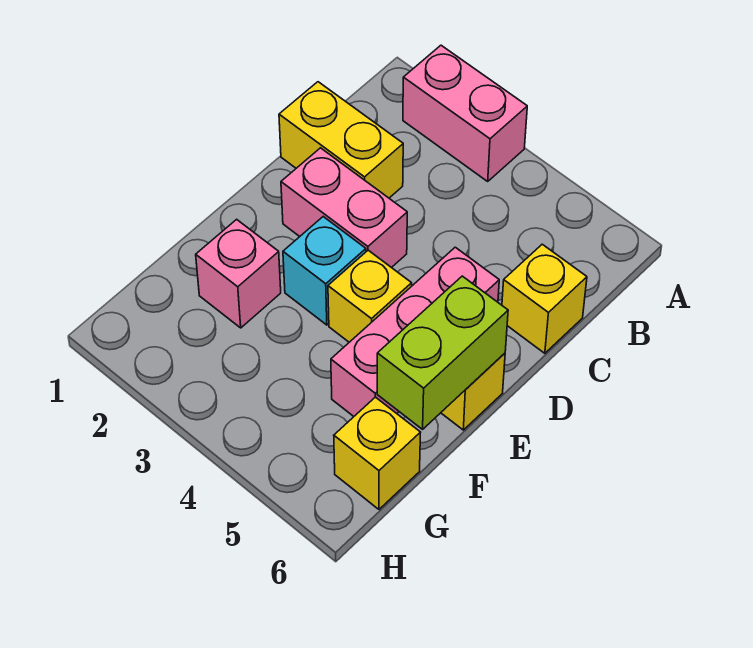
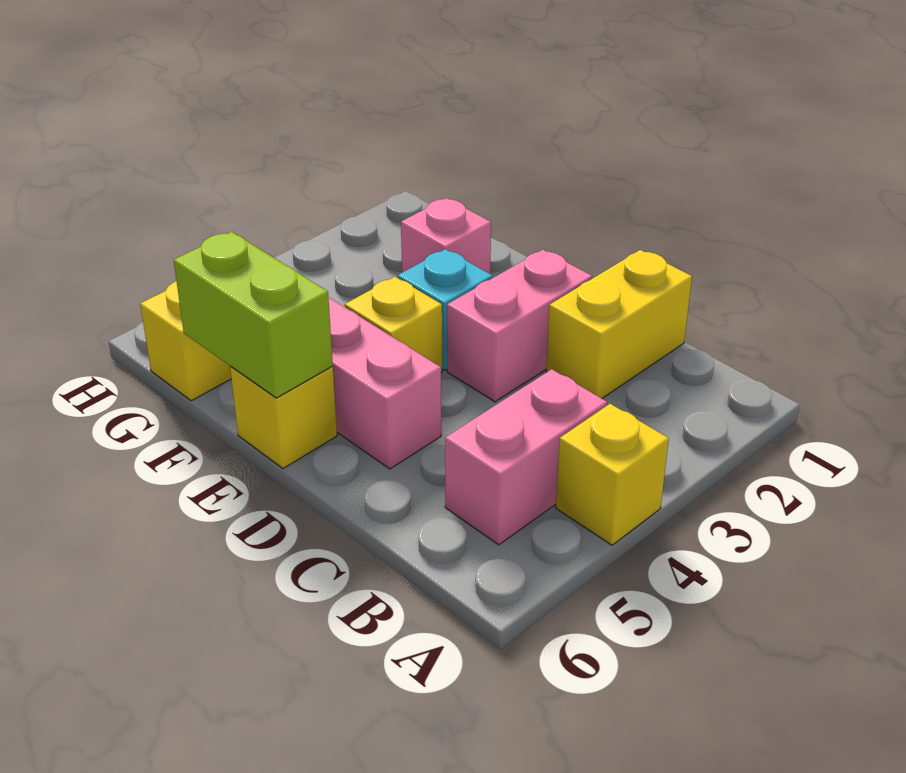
pink 1x2 brick [403,45,527,181] -> pink 1x2 brick moved to [445,369,607,545]
yellow 1x1 brick [502,244,587,353] -> yellow 1x1 brick moved to [556,404,669,545]

